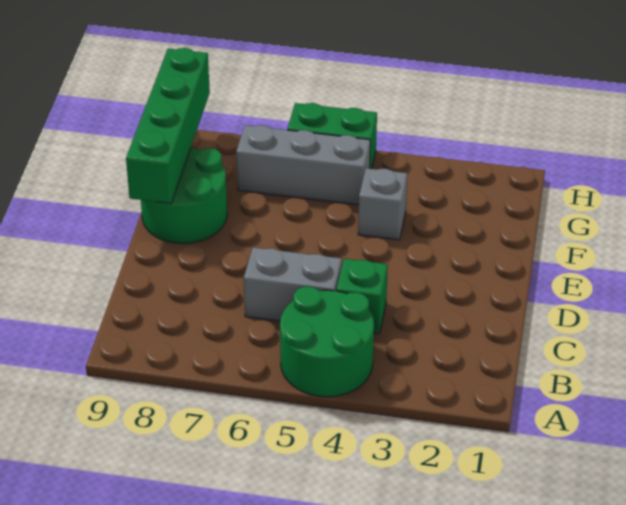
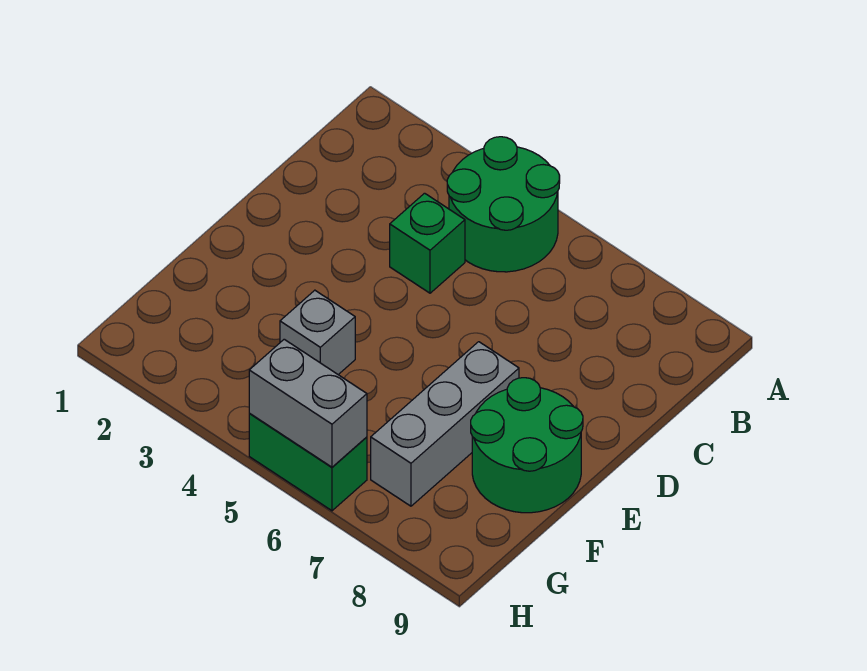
grey 1x2 brick [244,247,342,321] -> grey 1x2 brick moved to [249,339,367,467]
green 1x4 brick [126,48,210,204] -> none
grey 1x3 brick [236,125,370,205] -> grey 1x3 brick turned to [371,342,519,506]

